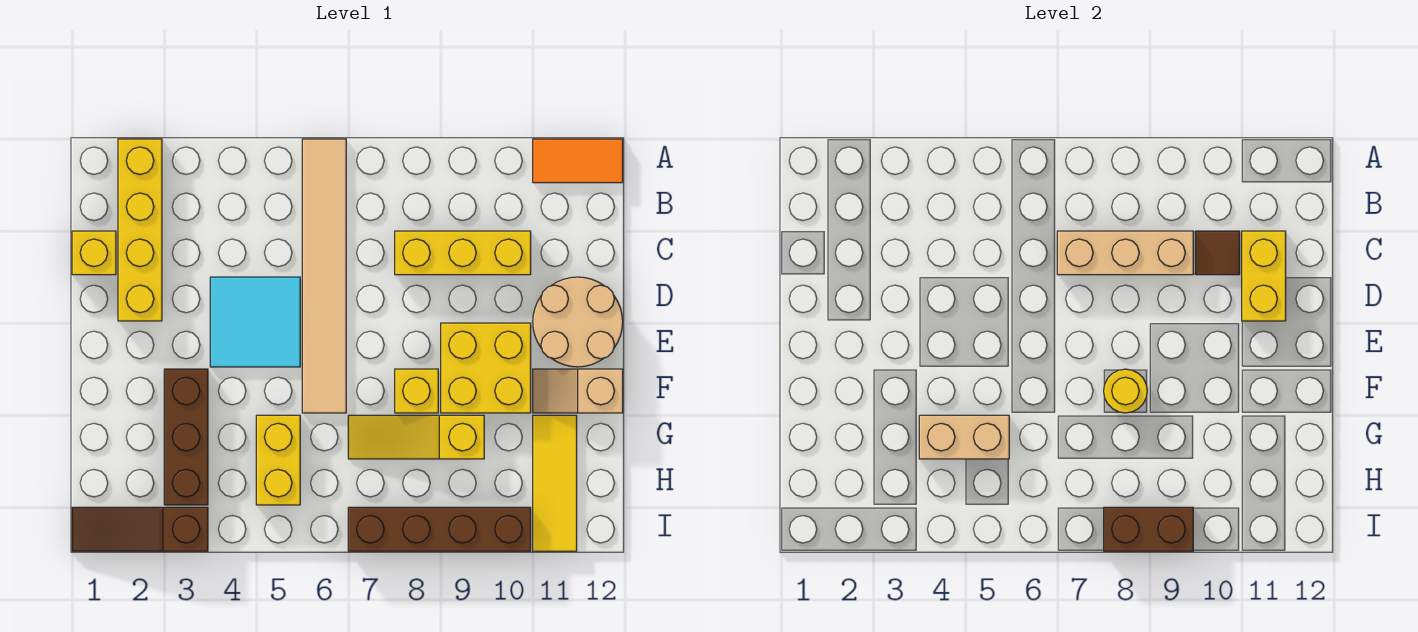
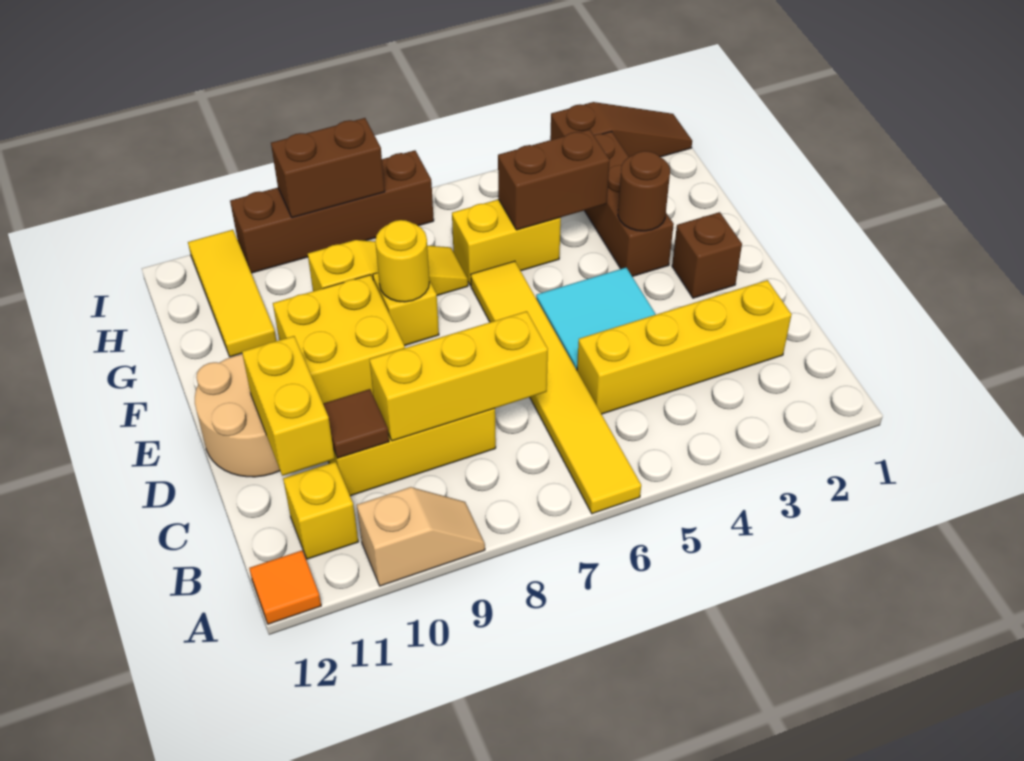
yellow 1x4 brick [118,139,162,321] -> yellow 1x4 brick turned to [577,280,792,414]
tan 1x6 tile [302,139,346,413] -> yellow 1x6 tile [471,261,641,514]
orange 1x2 tile [533,139,623,183] -> orange 1x1 tile [249,550,321,624]
yellow 1x1 brick [72,231,116,275] -> yellow 1x1 brick moved to [283,462,358,559]
tan 1x3 brick [1057,231,1193,275] -> yellow 1x3 brick [370,311,548,441]
none -> brown 1x1 brick [672,212,742,298]
none -> brown 1x1 round brick [618,151,670,231]
tan 1x2 slope [533,369,623,413] -> tan 1x2 slope moved to [357,487,485,586]
tan 1x2 brick [919,415,1009,459] -> brown 1x2 brick [498,129,610,230]
yellow 1x2 brick [256,415,300,505] -> yellow 1x2 brick turned to [452,199,561,286]

